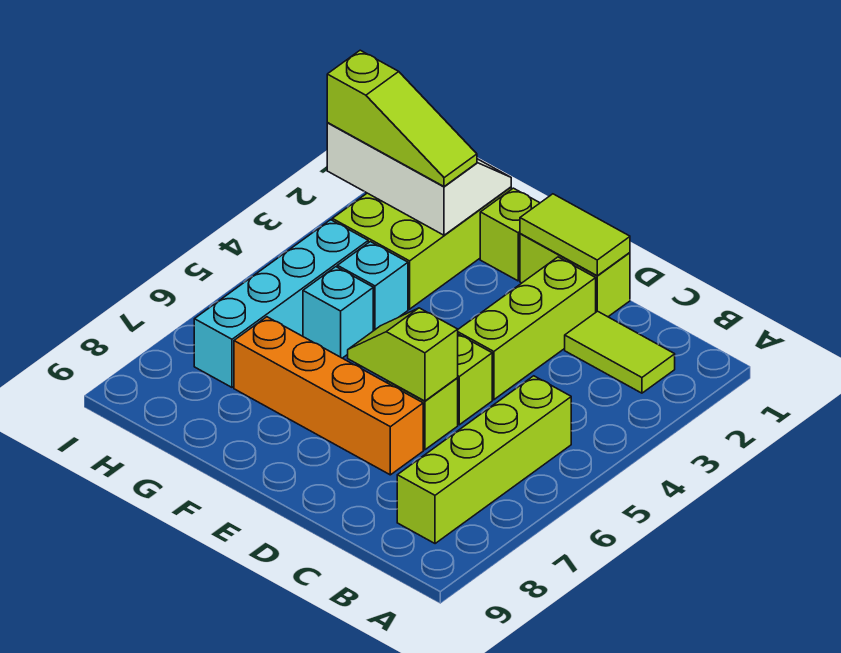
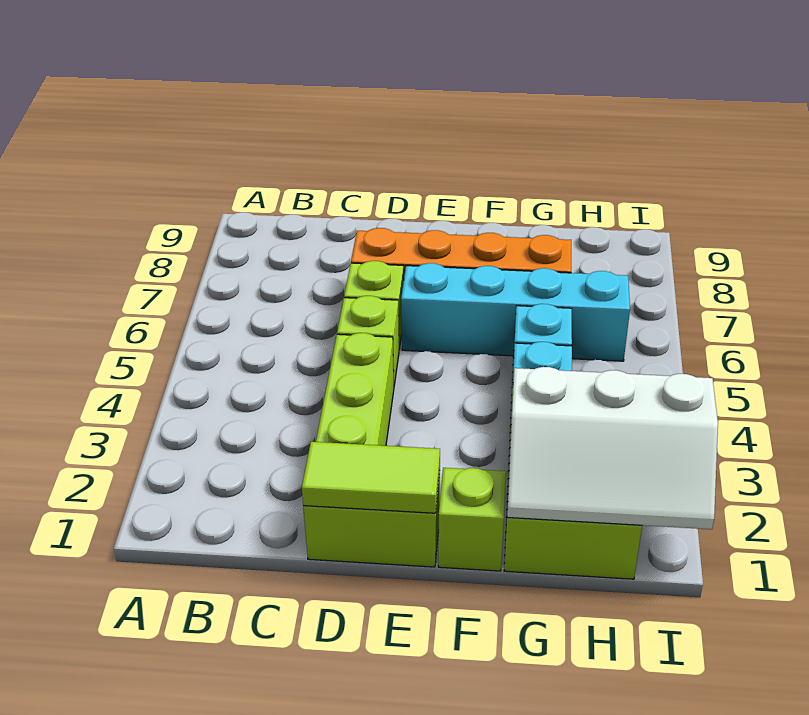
lime 1x2 tile [565,311,675,393] -> none
lime 1x4 brick [397,376,571,544] -> none
lime 1x2 slope [348,308,458,401] -> none
lime 1x3 slope [327,50,477,186] -> none
cyan 1x4 brick [194,220,368,387] -> cyan 1x4 brick turned to [401,263,630,361]

